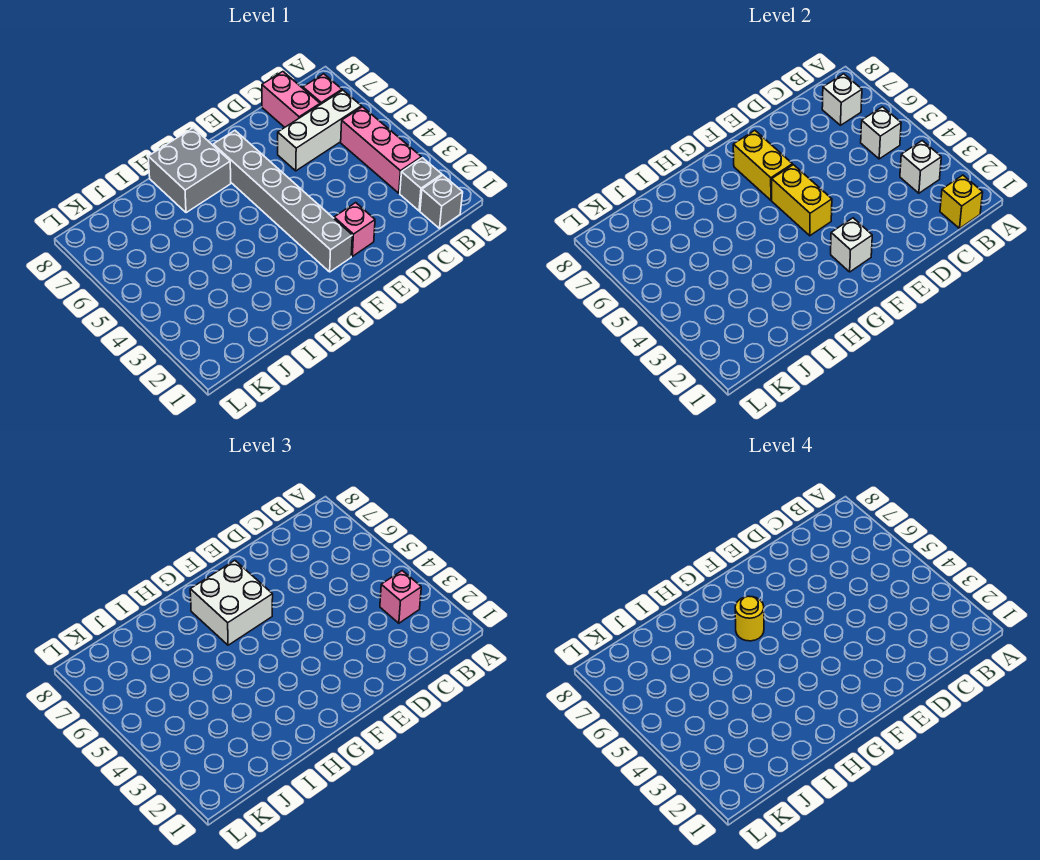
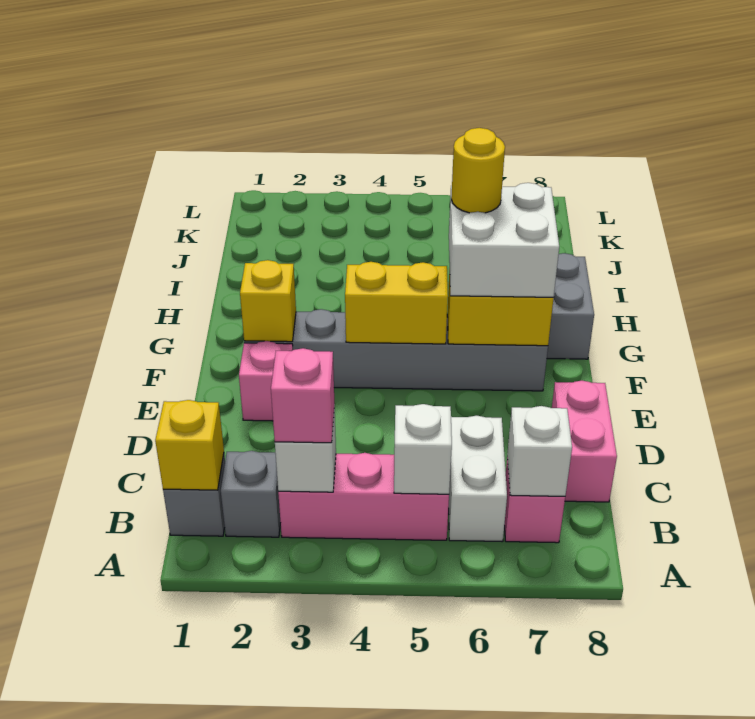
white 1x3 brick [278,90,362,171] -> white 1x2 brick [449,416,507,542]
pink 1x2 brick [262,72,320,127] -> pink 1x2 brick turned to [552,381,617,502]
white 1x1 brick [831,218,872,272] -> yellow 1x1 brick [240,260,296,342]

